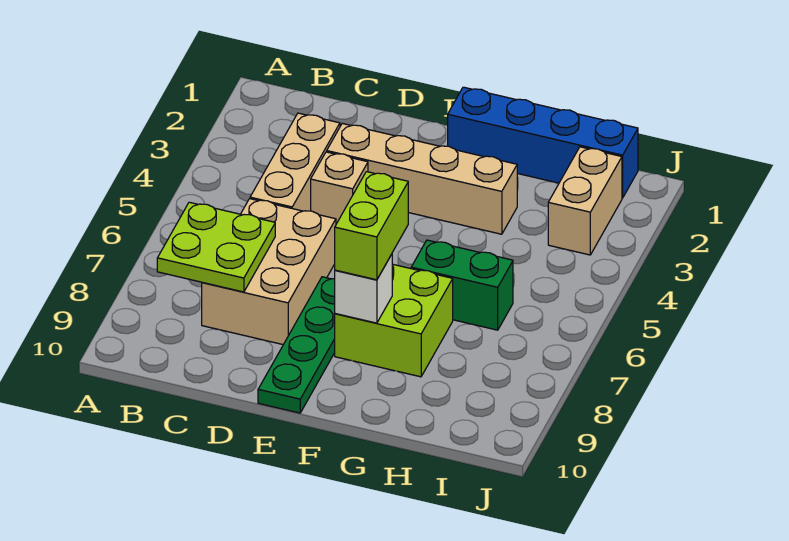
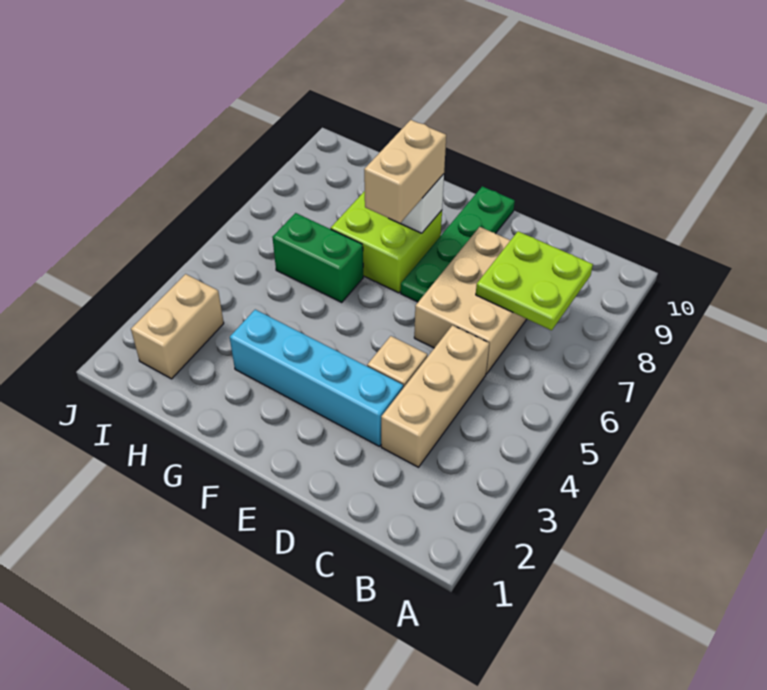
tan 1x4 brick [327,123,517,234] -> cyan 1x4 brick [230,310,403,446]
blue 1x4 brick [448,87,638,198] -> none
lime 1x2 brick [335,172,408,280] -> tan 1x2 brick [364,120,446,223]

